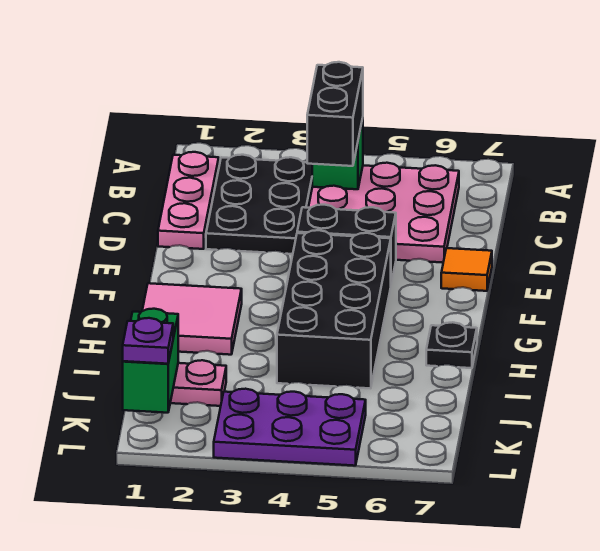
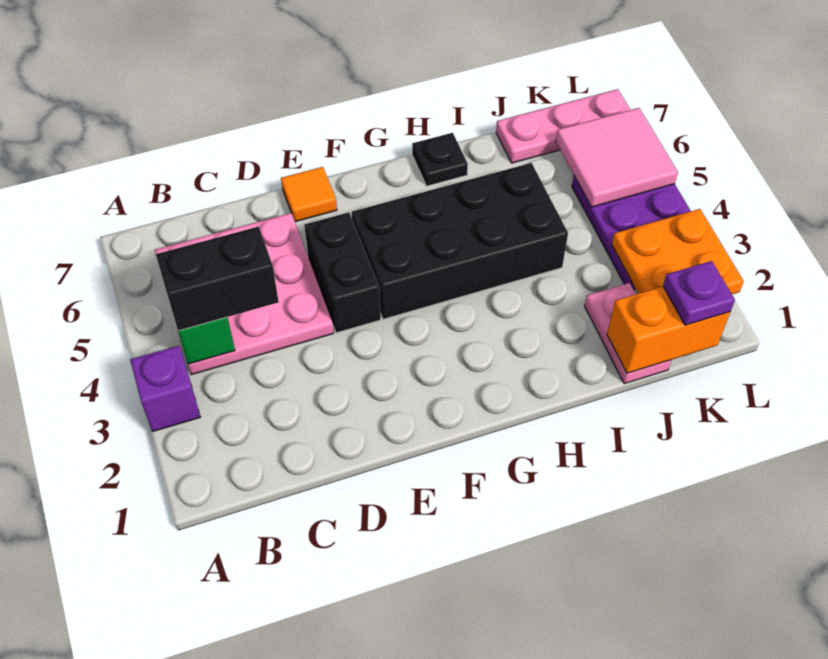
none -> purple 1x1 brick [130,346,200,432]
pink 1x3 plate [158,152,219,249] -> pink 1x3 plate moved to [496,89,630,163]
black 2x3 plate [206,155,312,254] -> none
pink 2x2 tile [142,283,242,355] -> pink 2x2 tile moved to [556,108,678,207]
green 1x2 brick [123,309,178,413] -> orange 1x2 brick [607,286,730,373]
none -> orange 2x2 plate [612,209,744,294]

